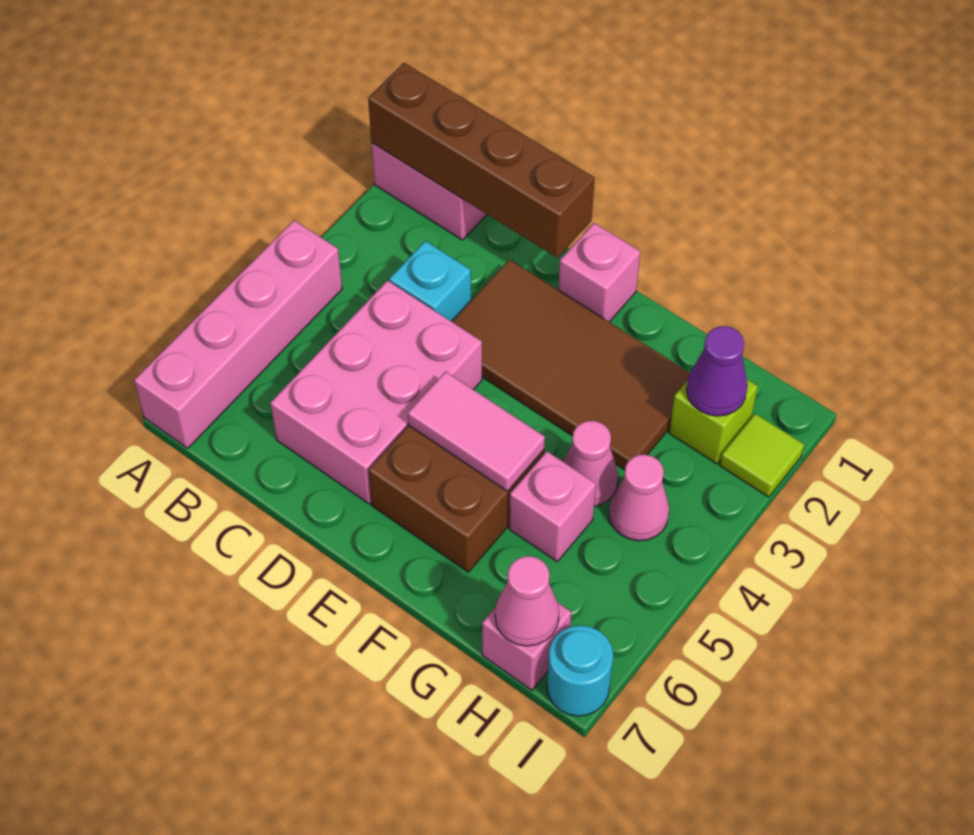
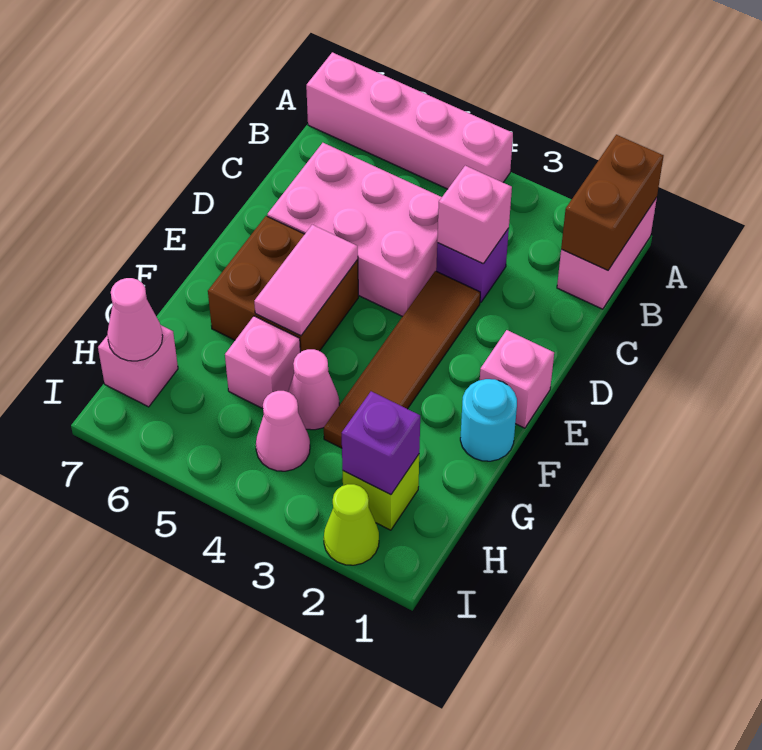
brown 1x4 brick [368,63,595,258] -> brown 1x2 brick [561,135,664,270]
cyan 1x1 brick [389,241,471,322] -> purple 1x1 brick [436,228,509,302]
none -> pink 1x1 brick [437,166,512,264]
brown 2x4 tile [452,260,690,470] -> brown 1x4 tile [324,271,480,448]
purple 1x1 cone [686,326,748,416] -> purple 1x1 brick [342,391,420,495]
lime 1x1 tile [720,414,804,497] -> lime 1x1 cone [324,484,379,565]
cyan 1x1 round brick [547,625,613,716] -> cyan 1x1 round brick moved to [460,379,517,461]

